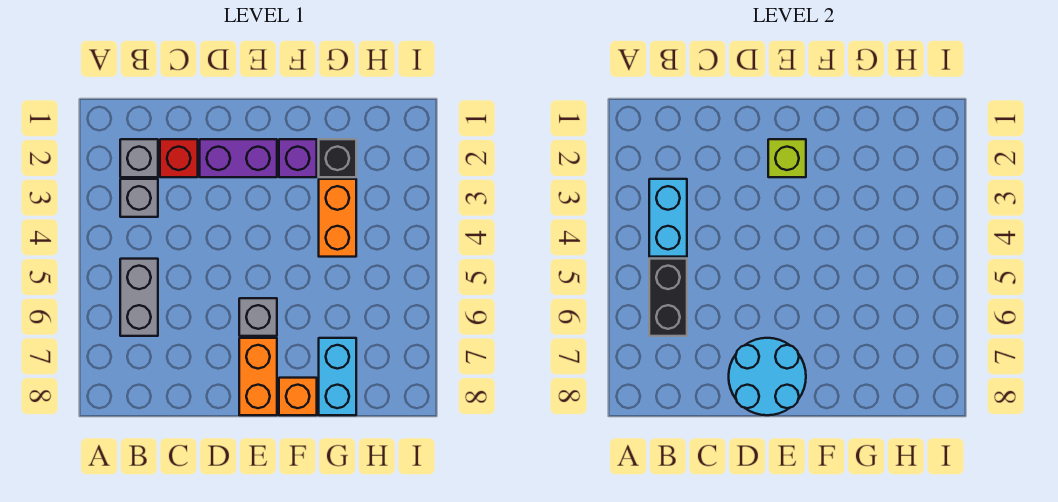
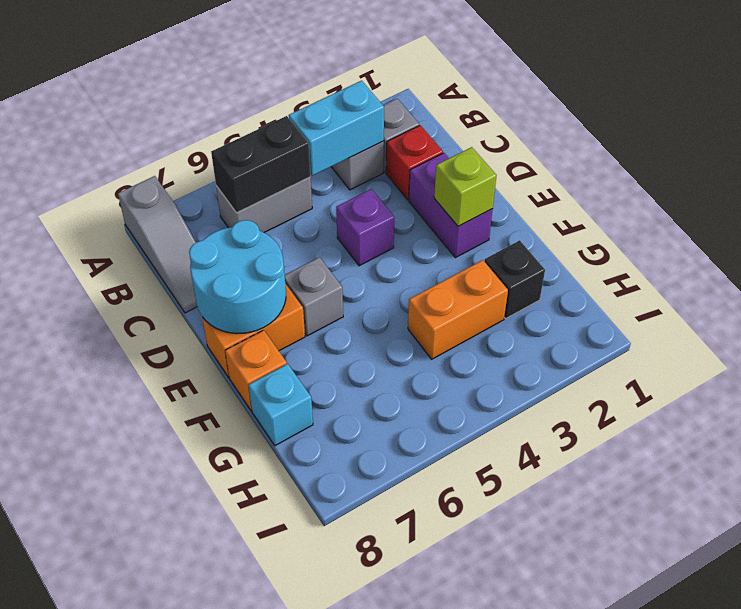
none -> grey 1x3 slope [118,176,197,313]
purple 1x1 brick [279,139,317,177] -> purple 1x1 brick moved to [336,189,394,266]
cyan 1x2 brick [319,338,356,415] -> cyan 1x1 brick [249,364,313,446]

